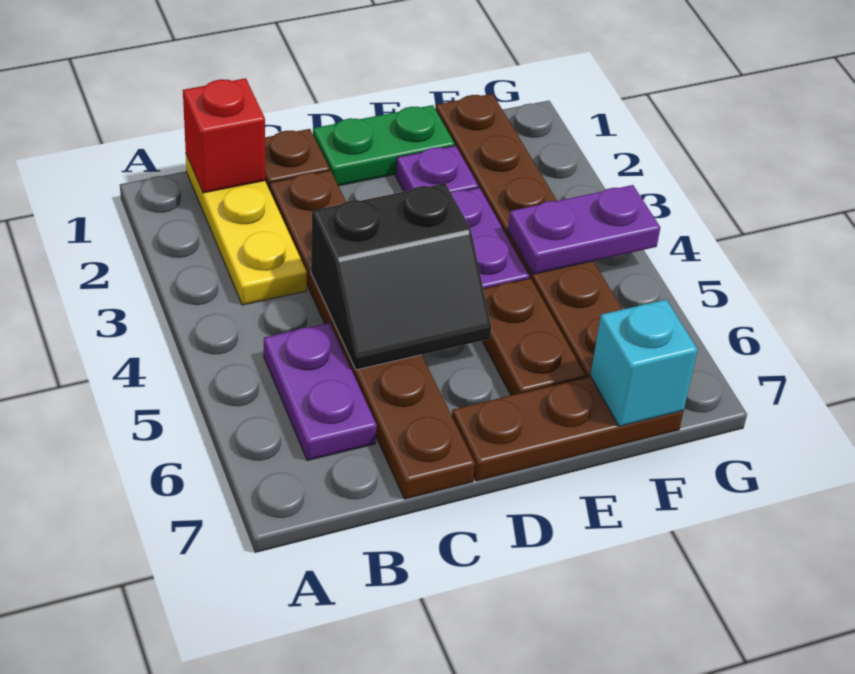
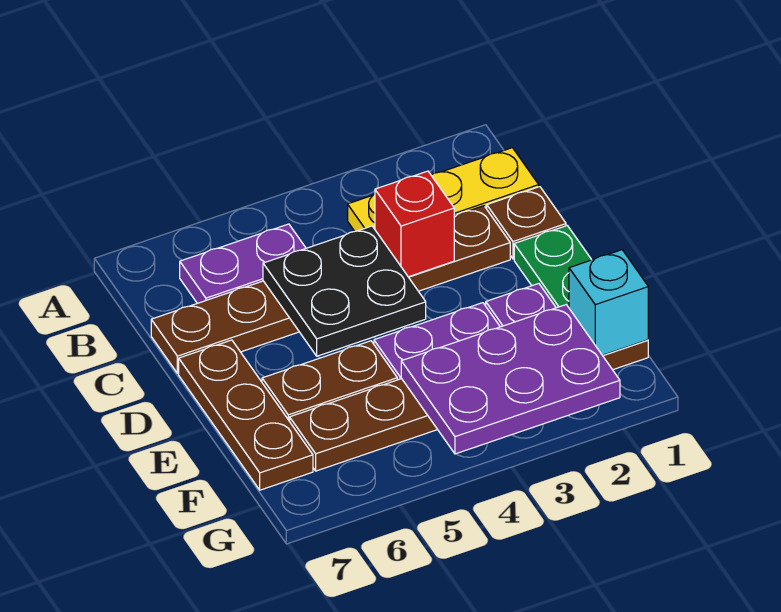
red 1x1 brick [183,78,265,193] -> red 1x1 brick moved to [375,171,454,277]
black 2x2 slope [311,183,491,370] -> black 2x2 plate [263,226,426,356]
purple 1x2 plate [508,185,660,274] -> purple 2x3 plate [401,305,620,454]
cyan 1x1 brick [590,300,698,426] -> cyan 1x1 brick moved to [569,250,648,355]

